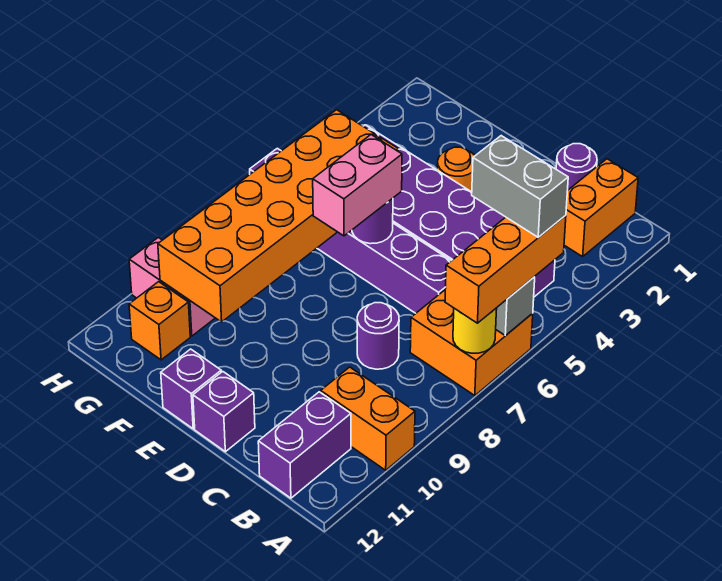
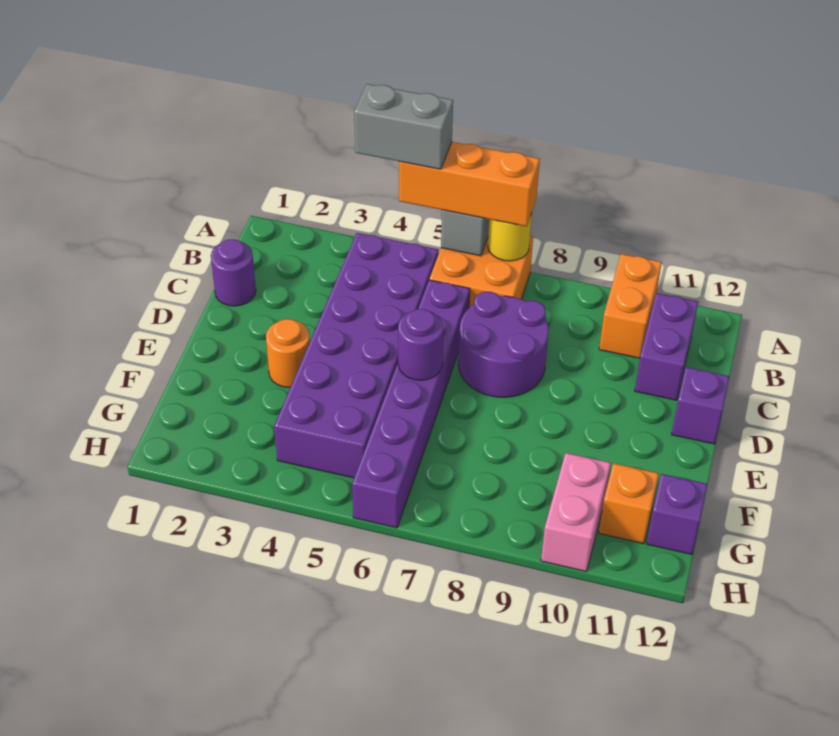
grey 1x2 brick [472,136,568,237] -> grey 1x2 brick turned to [354,84,453,169]
orange 1x2 brick [564,159,638,257] -> none
purple 1x2 brick [258,392,351,498] -> purple 1x2 brick turned to [635,293,698,400]
purple 1x1 round brick [357,303,399,369] -> purple 2x2 round brick [458,292,549,397]
pink 1x2 brick [313,135,402,236] -> none
purple 1x1 brick [161,349,221,429] -> purple 1x1 brick moved to [647,474,707,554]
orange 2x6 brick [158,110,398,322] -> none

